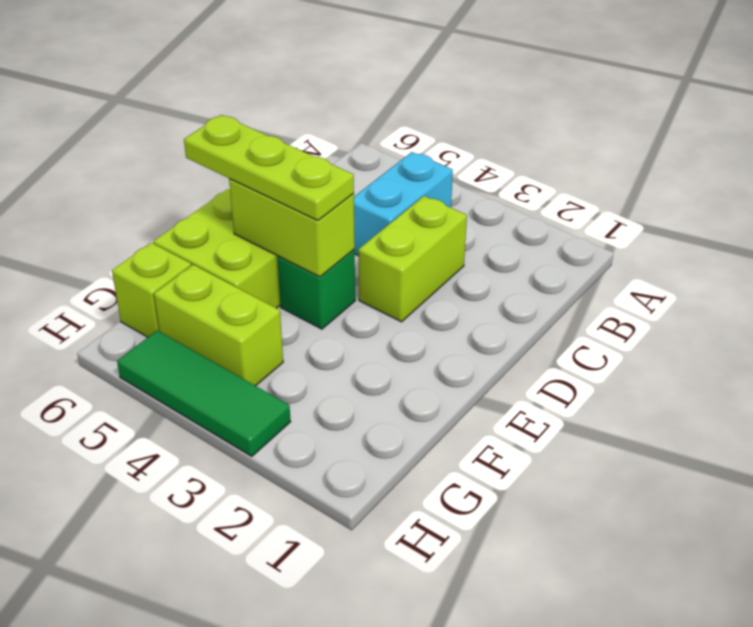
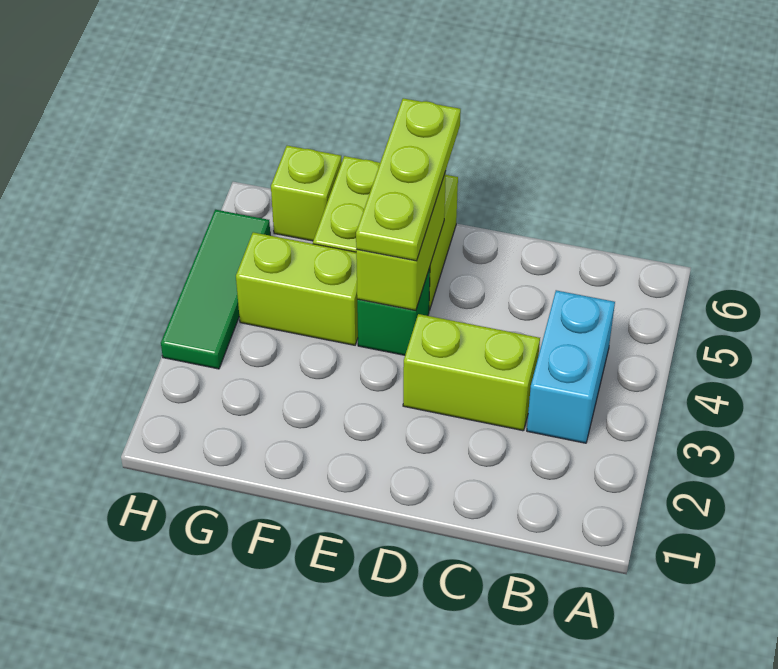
cyan 1x2 brick [354,152,453,256] -> cyan 1x2 brick turned to [527,290,615,443]
lime 1x2 brick [154,265,283,386] -> lime 1x2 brick turned to [236,232,358,345]

